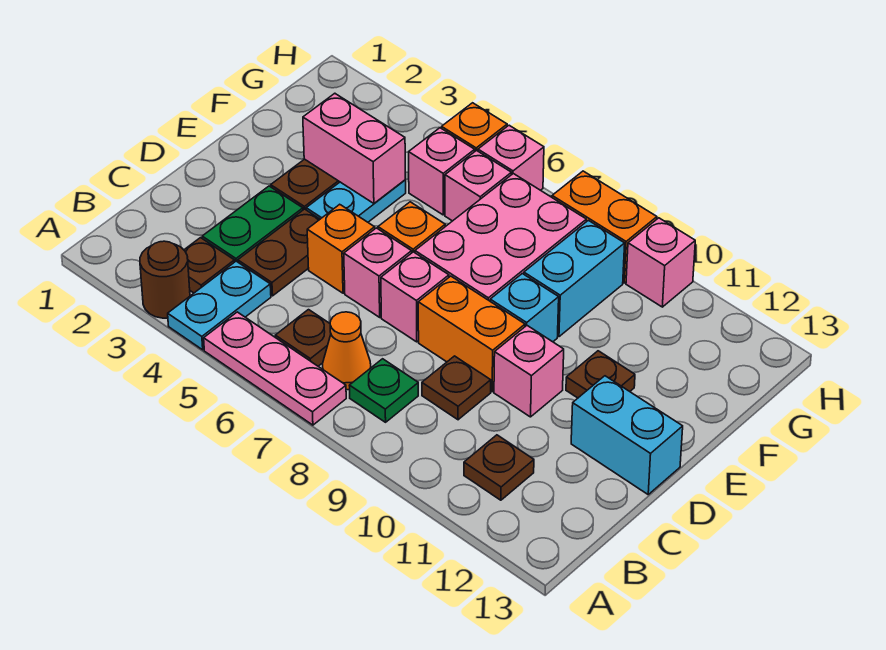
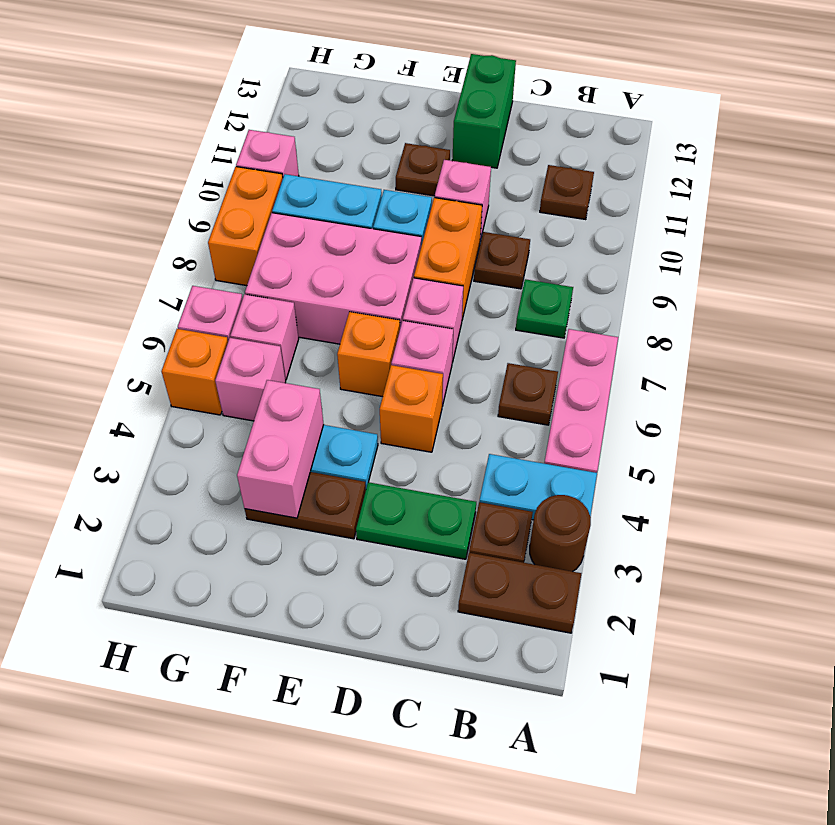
orange 1x1 cone [323,312,371,390] -> none
brown 1x2 plate [238,209,320,296] -> brown 1x2 plate moved to [458,553,581,633]
cyan 1x2 brick [571,376,683,494] -> green 1x2 brick [452,54,516,168]

